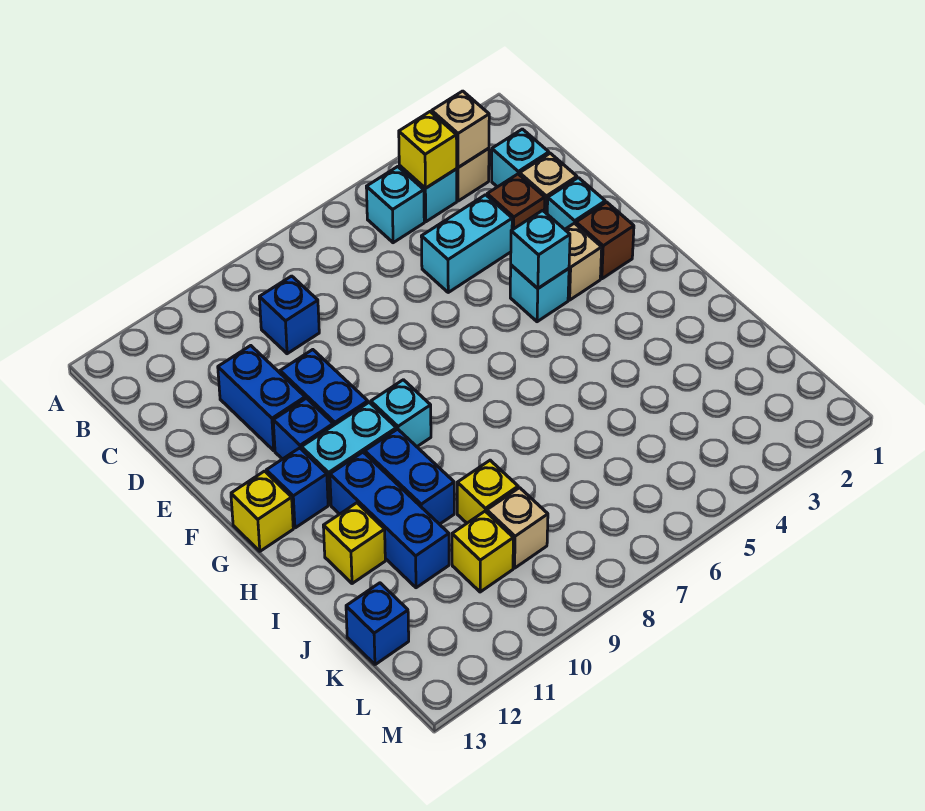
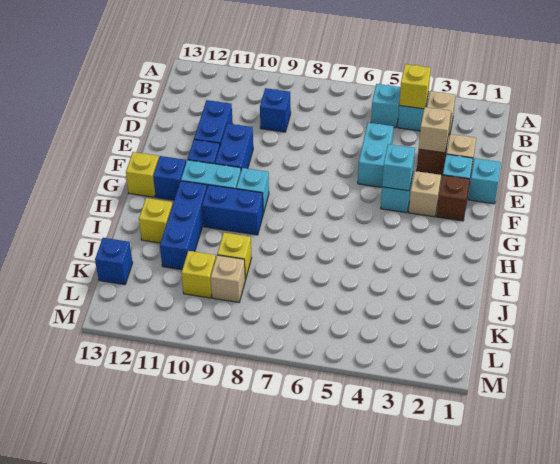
tan 1x1 brick [432,91,489,167] -> tan 1x1 brick moved to [419,107,451,153]
cyan 1x1 brick [492,129,549,187] -> cyan 1x1 brick moved to [468,158,501,204]
cyan 1x2 brick [421,195,512,292] -> cyan 1x2 brick turned to [358,123,394,187]
blue 1x2 brick [365,429,454,524] -> blue 1x2 brick turned to [202,185,263,235]

